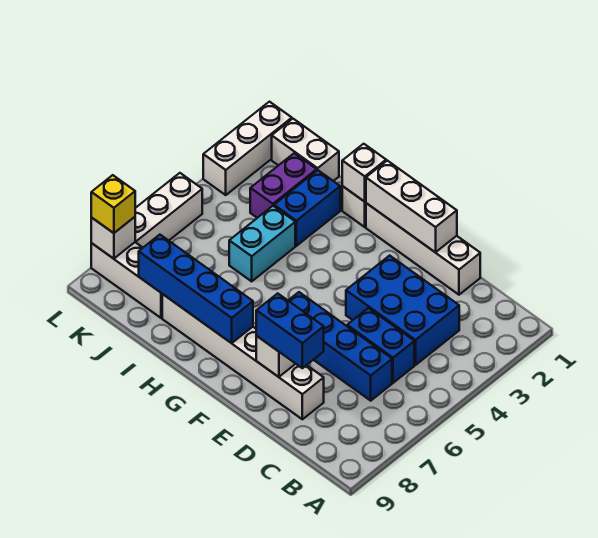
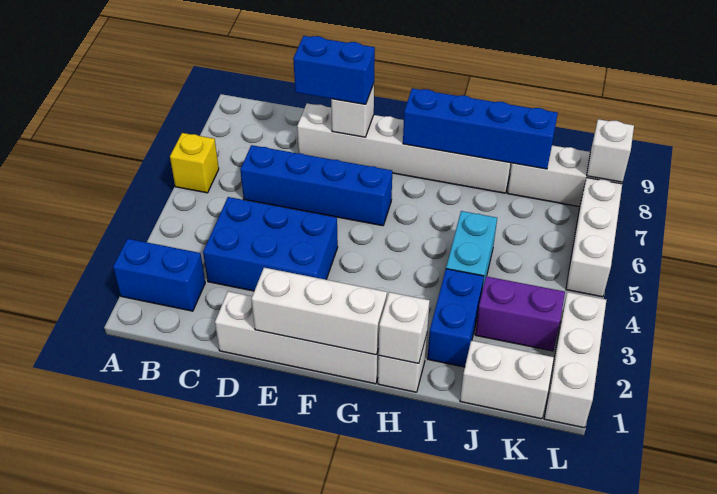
blue 1x2 brick [347,308,414,383] -> blue 1x2 brick moved to [113,239,205,311]
purple 1x2 brick [250,153,317,218] -> purple 1x2 brick turned to [475,276,565,351]
yellow 1x1 brick [91,175,135,233] -> yellow 1x1 brick moved to [170,133,219,193]

